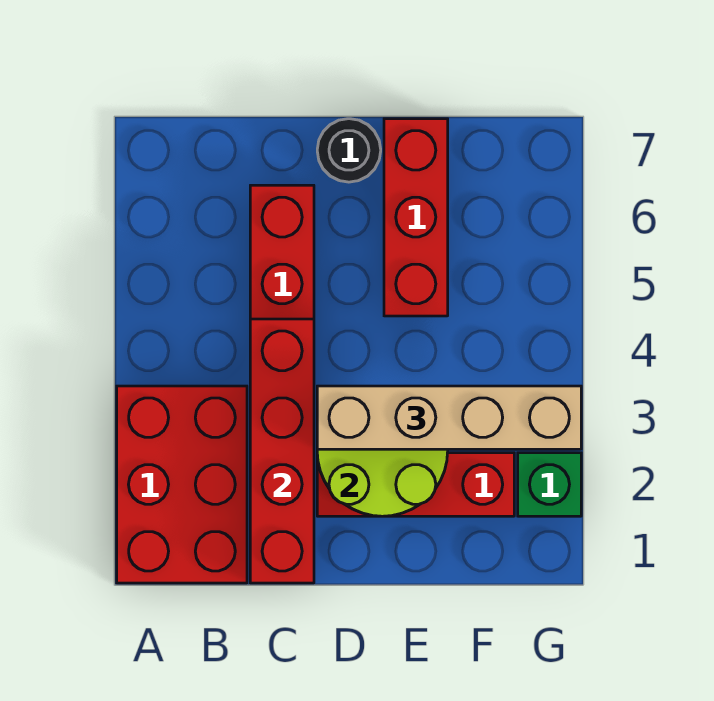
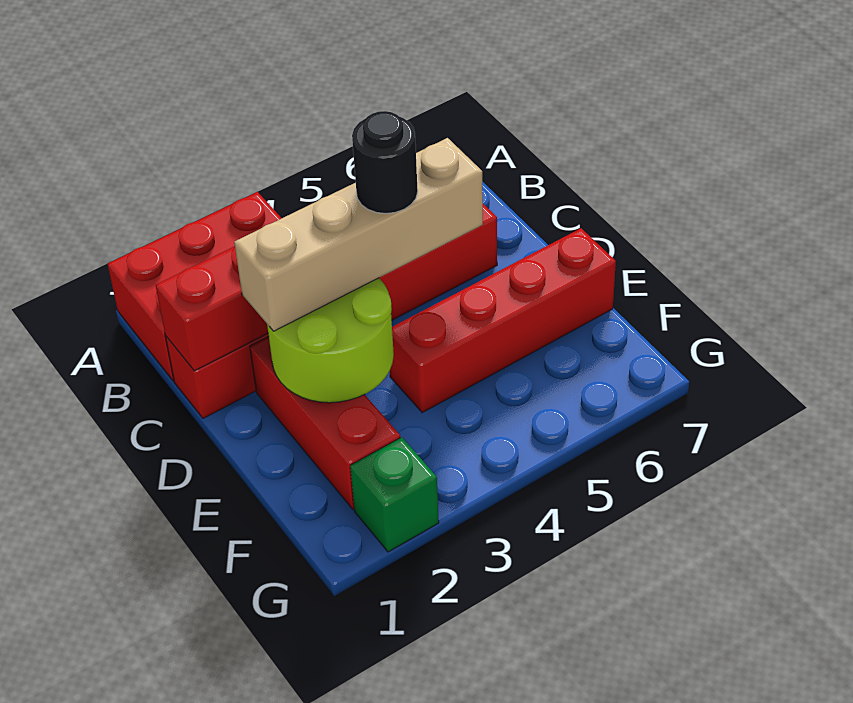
tan 1x4 brick [317,386,581,449] -> tan 1x4 brick turned to [234,138,483,331]
black 1x1 round brick [317,119,381,182] -> black 1x1 round brick moved to [352,111,418,214]
red 1x3 brick [384,119,448,316] -> red 1x4 brick [390,228,616,413]

